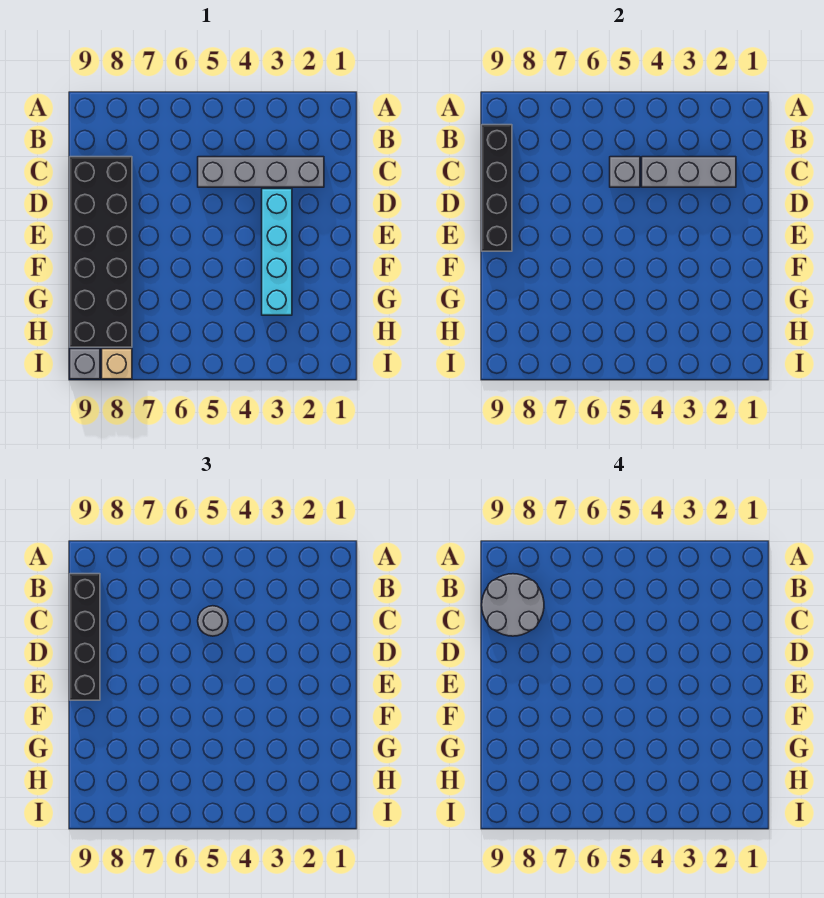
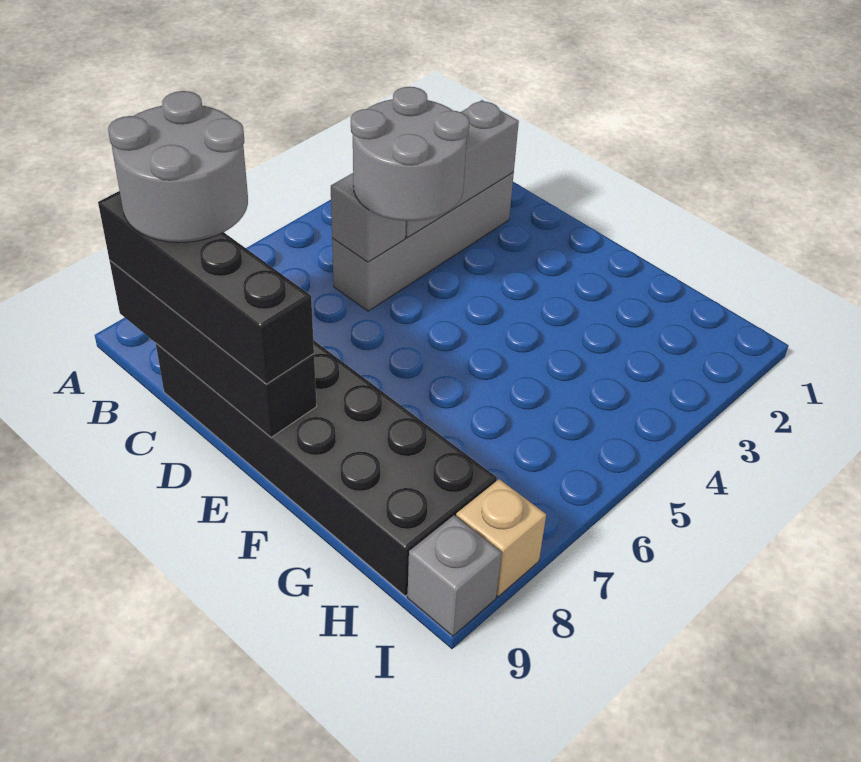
grey 1x1 round brick [198,606,228,636] -> grey 2x2 round brick [351,87,469,221]
cyan 1x4 brick [262,189,292,315] -> none

